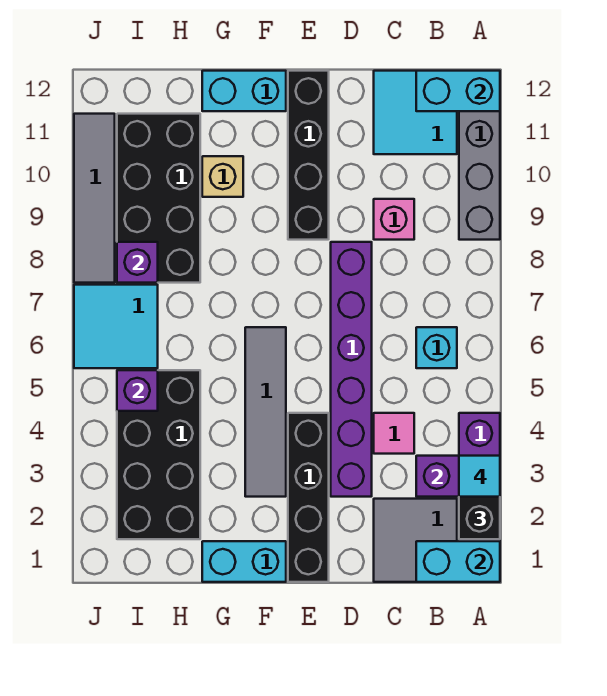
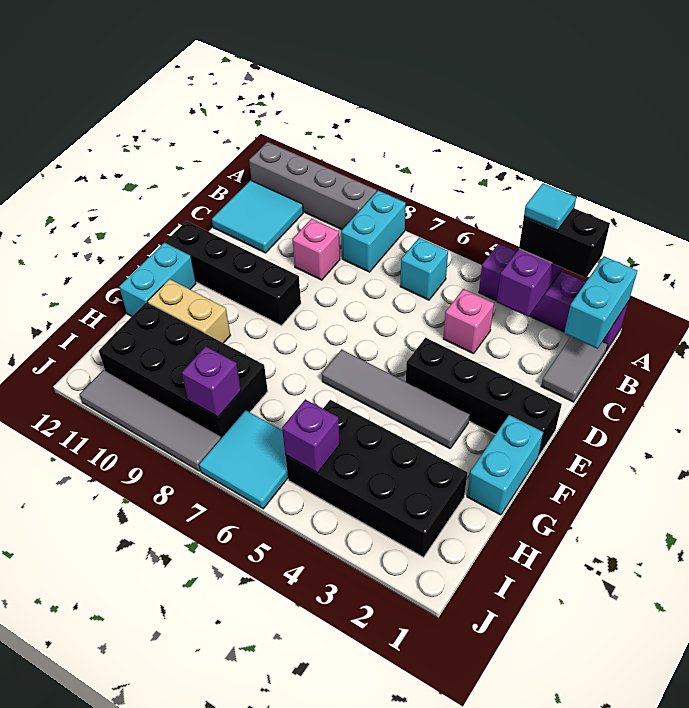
cyan 1x2 brick [416,71,500,111] -> cyan 1x2 brick moved to [341,191,406,272]
grey 2x2 tile [374,499,457,582] -> grey 1x2 tile [541,337,608,402]
pink 1x1 tile [374,413,414,454] -> pink 1x1 brick [443,289,494,354]
purple 1x6 brick [331,242,372,497] -> none
tan 1x1 brick [202,156,243,197] -> tan 1x2 brick [148,279,230,343]

